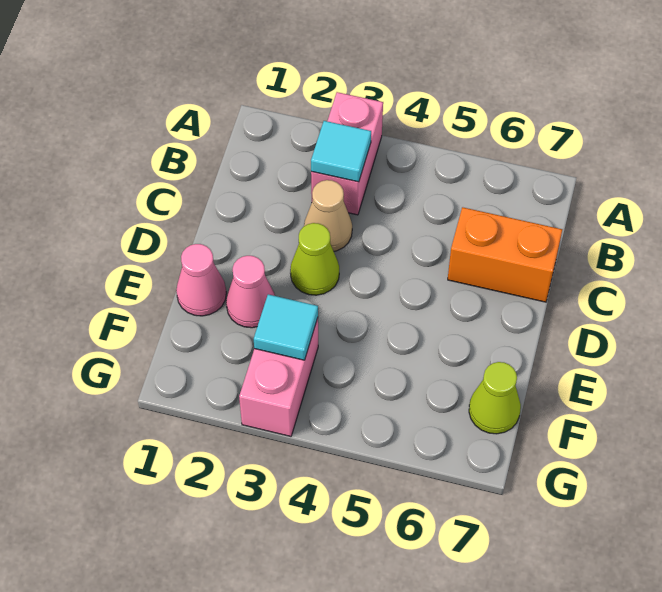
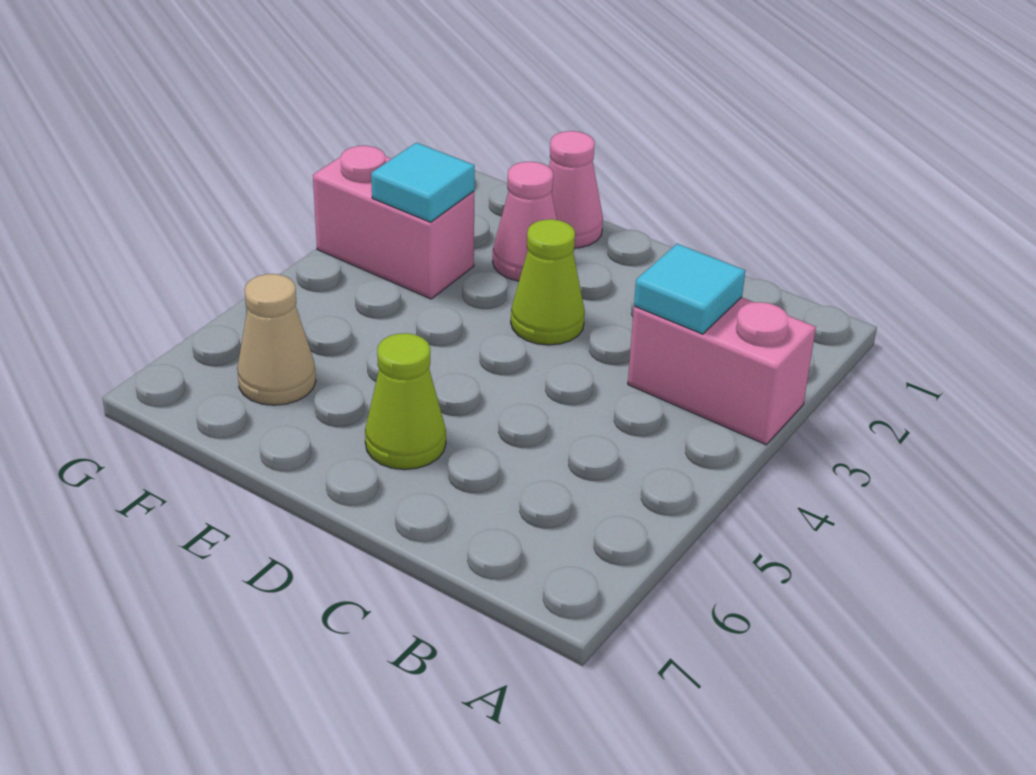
tan 1x1 cone [304,180,352,251] -> tan 1x1 cone moved to [237,274,316,405]
orange 1x2 brick [448,207,562,302] -> none
lime 1x1 cone [469,362,521,434] -> lime 1x1 cone moved to [365,333,446,470]

